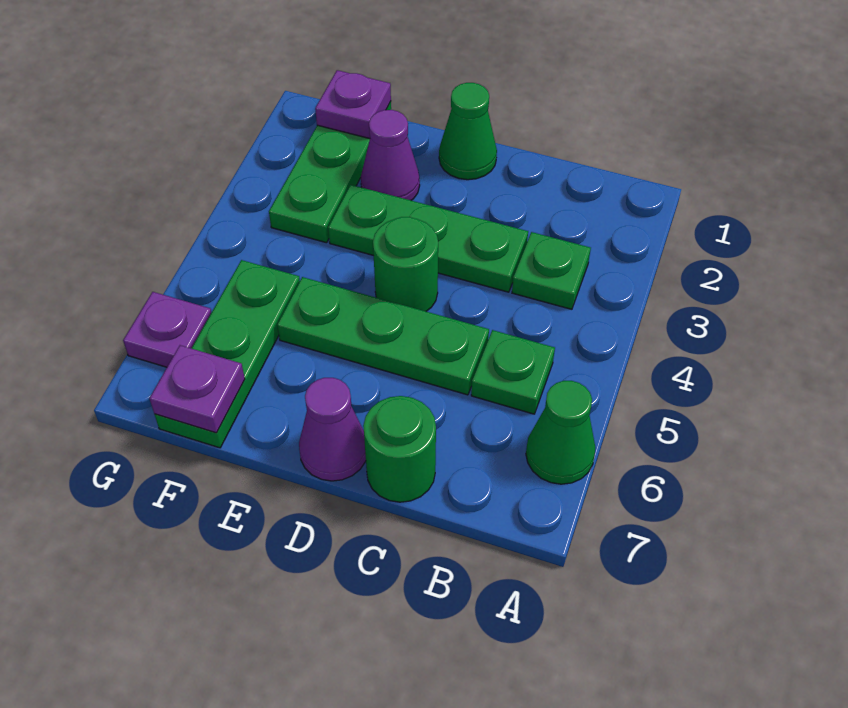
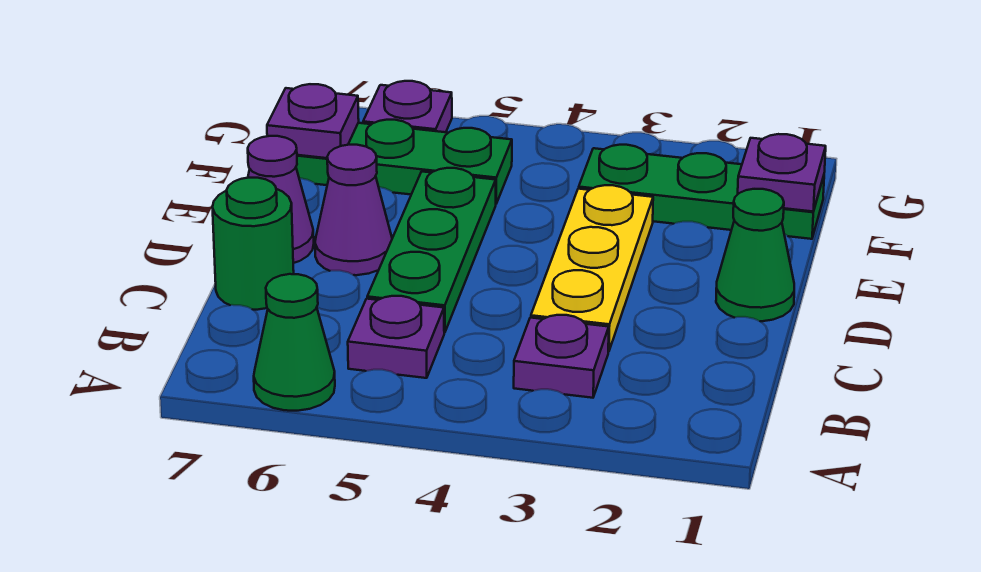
green 1x1 plate [512,232,591,309] -> purple 1x1 plate [514,315,609,398]
green 1x1 plate [471,330,555,414] -> purple 1x1 plate [348,296,444,378]
green 1x3 plate [328,185,528,292] -> yellow 1x3 plate [531,185,653,352]
green 1x1 round brick [373,217,438,311] -> none
purple 1x1 cone [361,110,420,200] -> purple 1x1 cone moved to [315,145,392,275]

